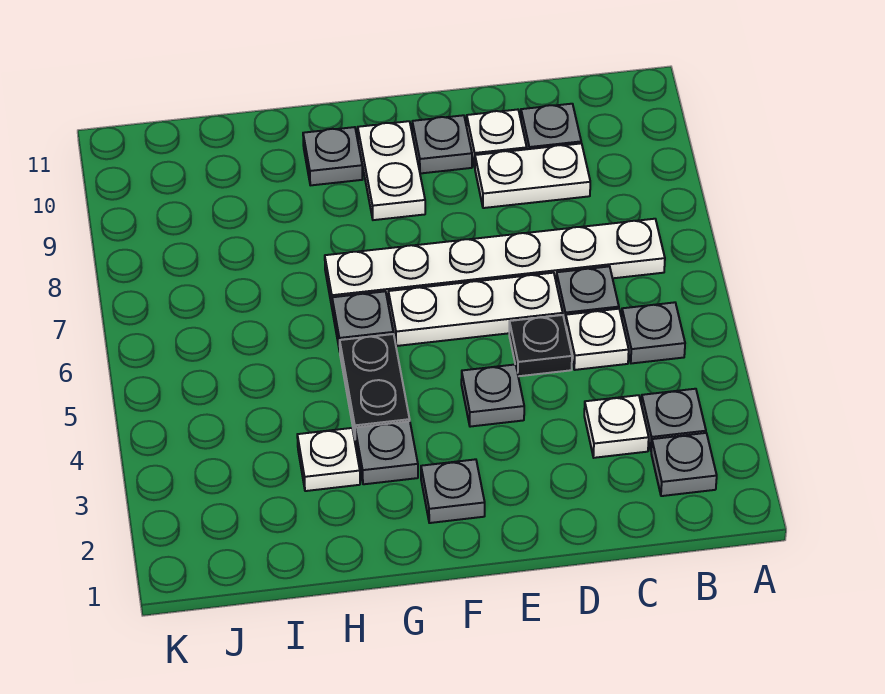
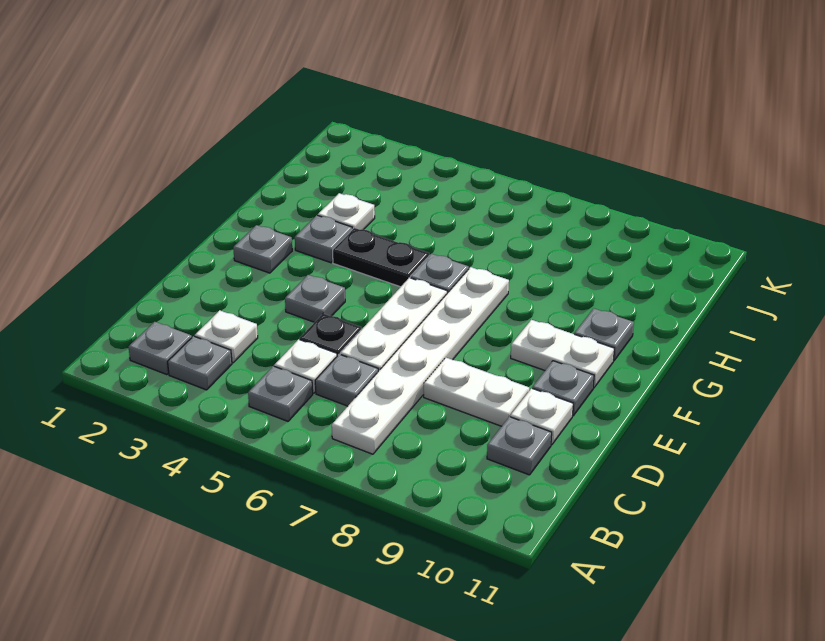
white 1x2 plate [475,143,590,208] -> white 1x2 plate turned to [424,358,529,426]

